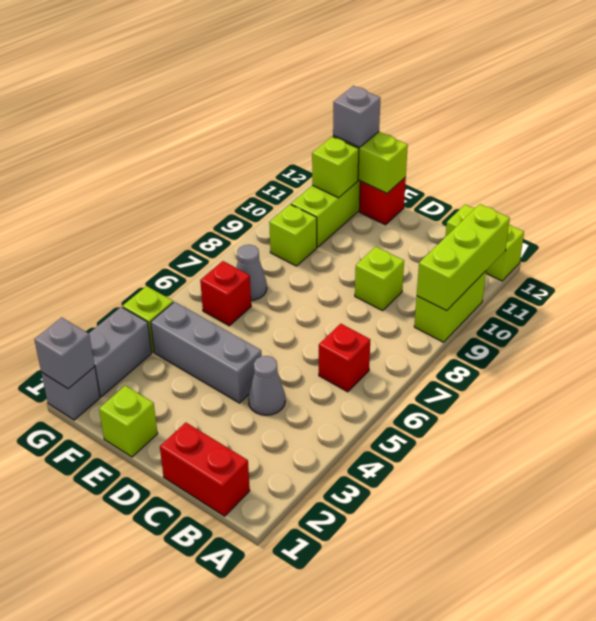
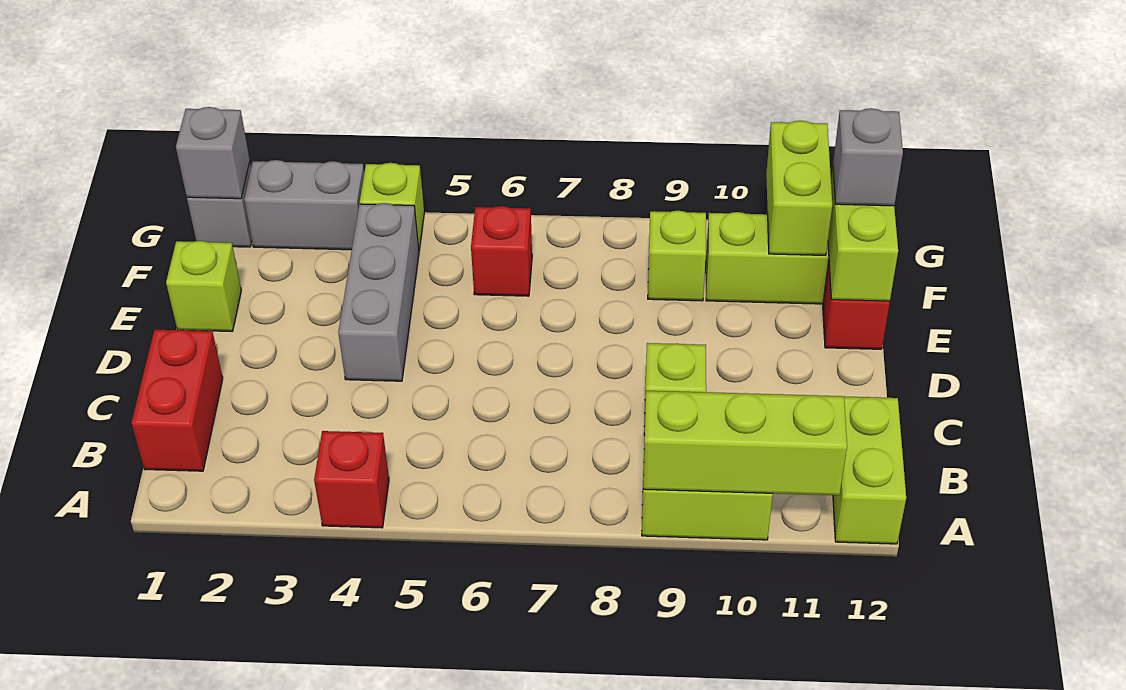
red 1x1 brick [319,324,370,392] -> red 1x1 brick moved to [314,431,389,528]
grey 1x1 cone [248,356,285,415] -> none
grey 1x1 cone [236,245,267,300] -> none
lime 1x1 brick [312,137,359,198] -> lime 1x2 brick [766,121,832,255]

